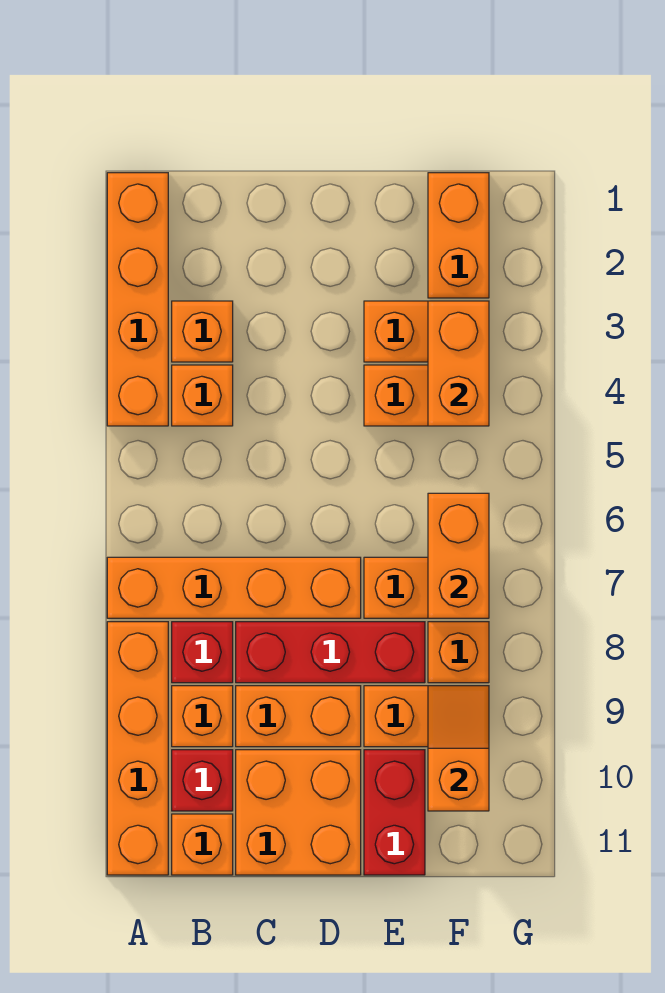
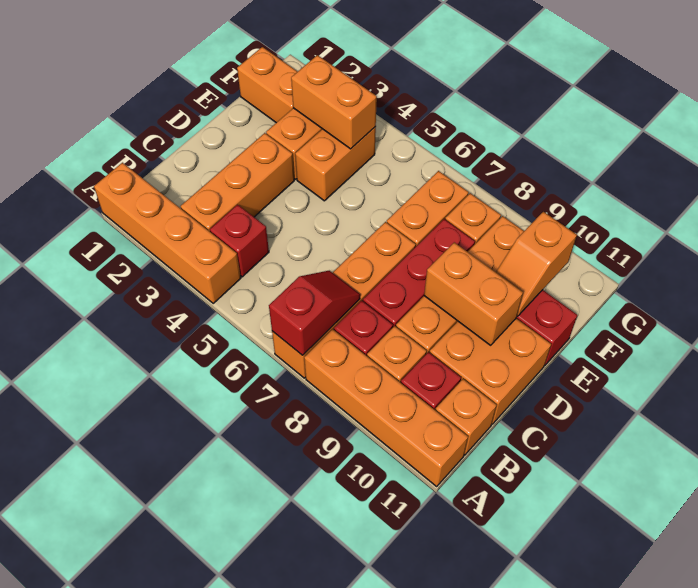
none -> red 1x2 slope [269,271,360,355]
orange 1x1 brick [172,301,233,362] -> orange 1x3 brick [181,133,294,231]
orange 1x1 brick [172,365,233,426] -> red 1x1 brick [210,205,269,277]
orange 1x2 brick [428,493,489,618] -> orange 1x2 brick moved to [424,242,523,345]
orange 1x2 slope [428,686,489,811] -> orange 1x2 slope turned to [496,212,577,316]

